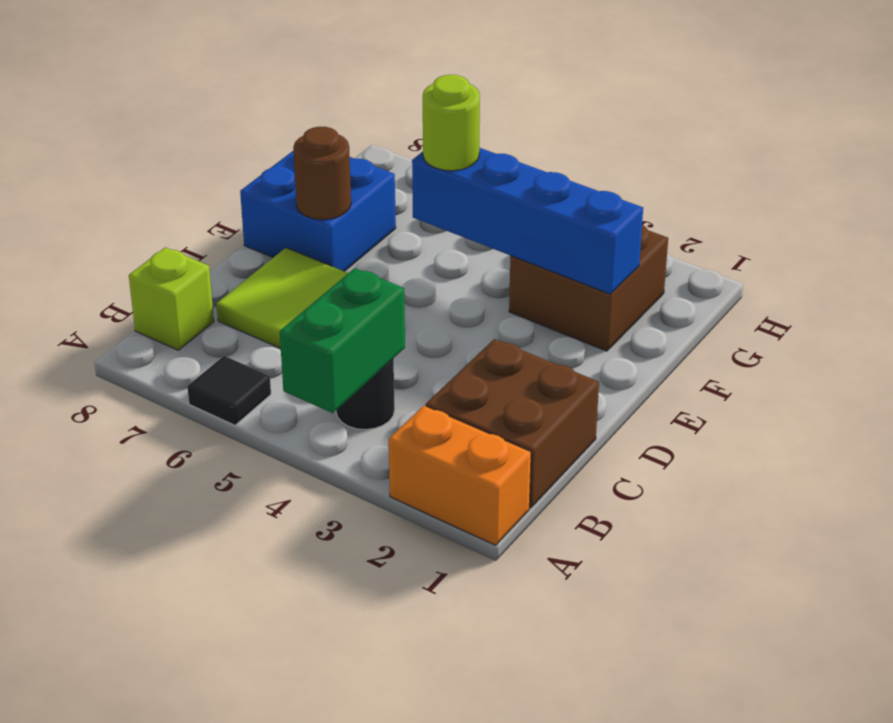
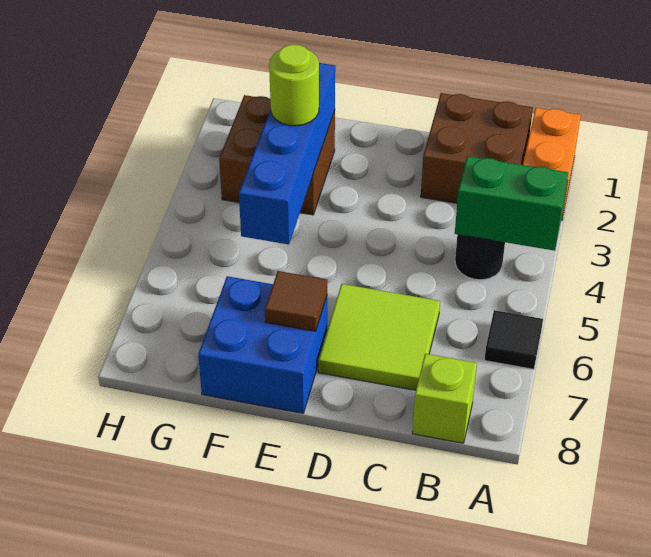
brown 1x1 round brick [293,127,351,220] -> brown 1x1 tile [265,271,327,331]
lime 1x1 round brick [423,75,480,171] -> lime 1x1 round brick moved to [269,45,319,126]

